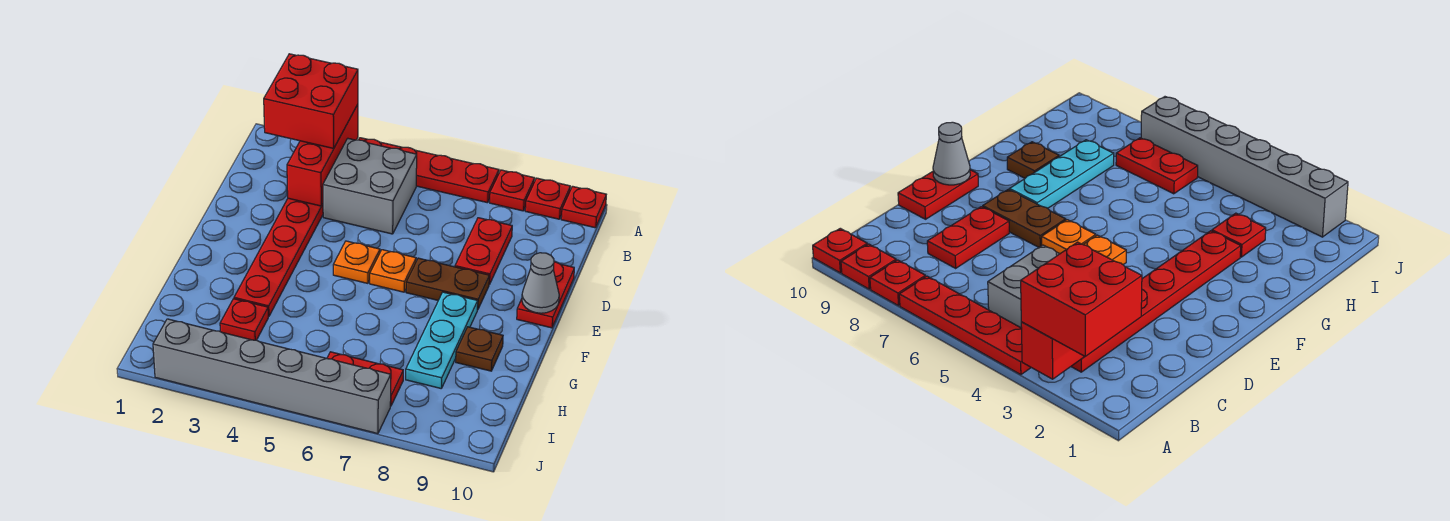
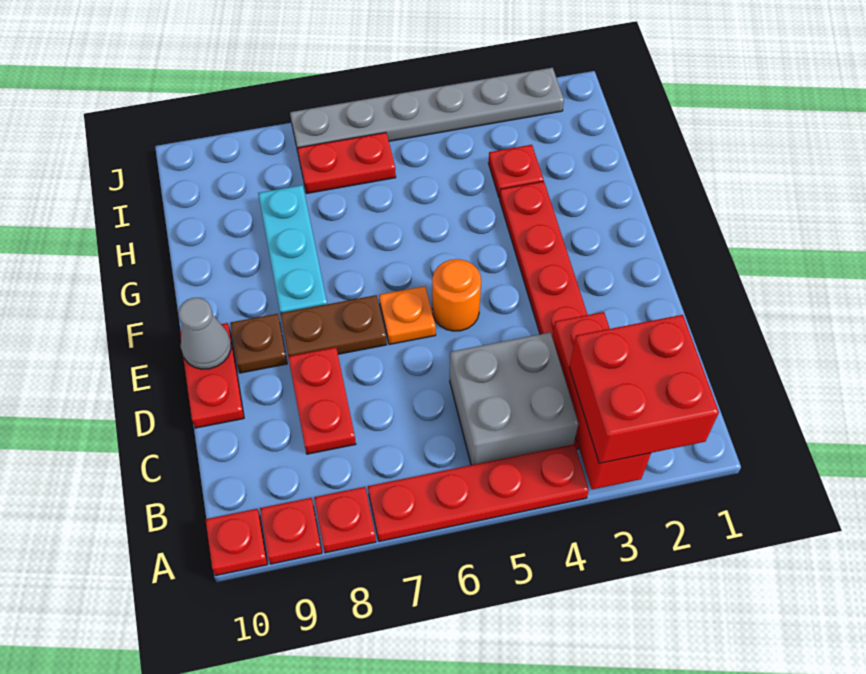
orange 1x1 plate [333,241,380,283] -> orange 1x1 round brick [432,259,481,331]
brown 1x1 plate [456,327,503,371] -> brown 1x1 plate moved to [230,314,287,373]
grey 1x6 brick [153,319,391,434] -> grey 1x6 plate [290,68,564,151]

